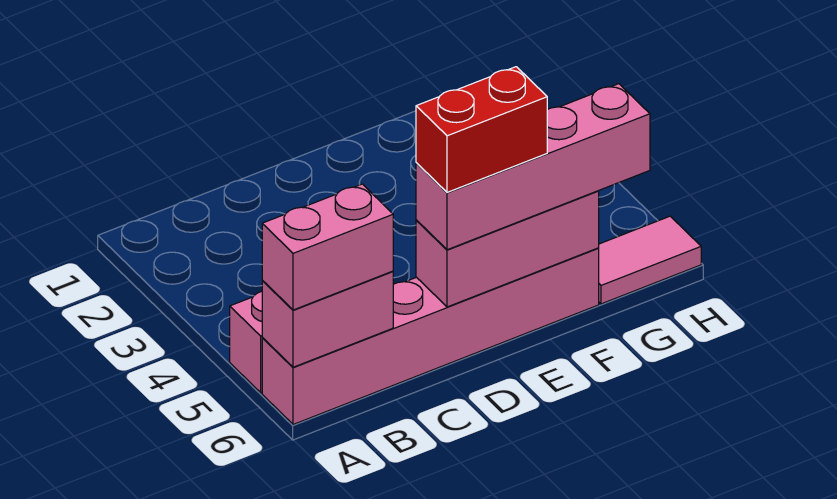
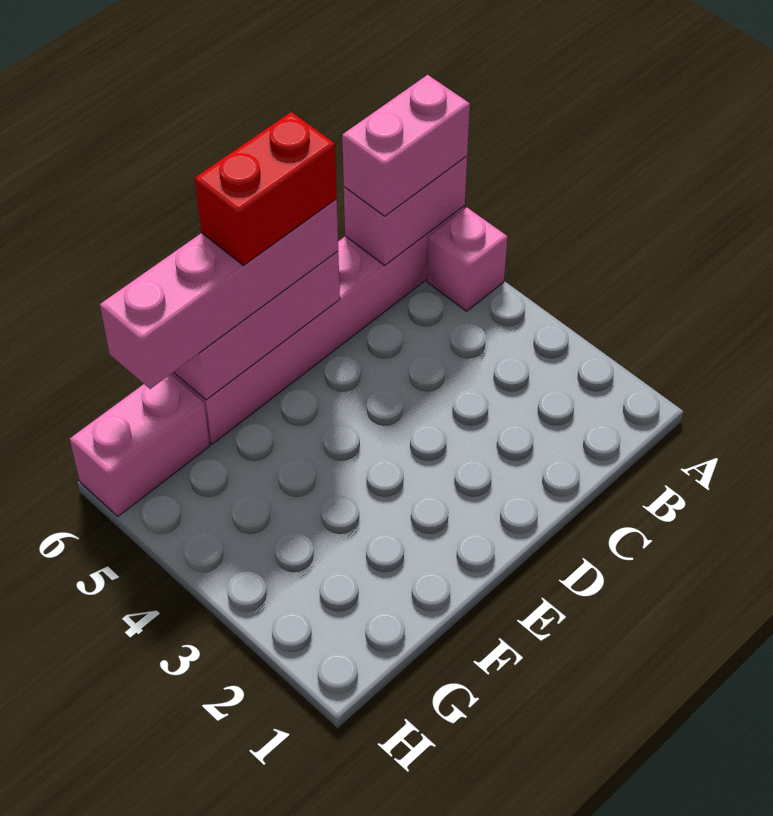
pink 1x2 tile [598,216,701,304] -> pink 1x2 brick [70,374,210,516]

